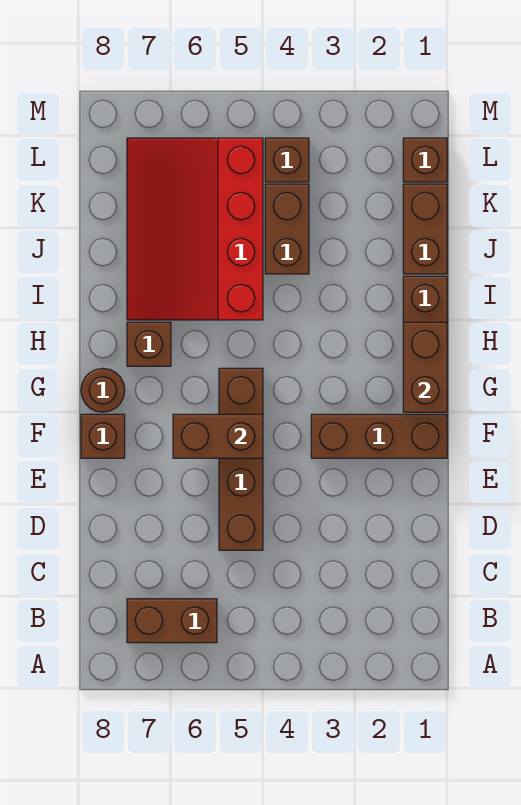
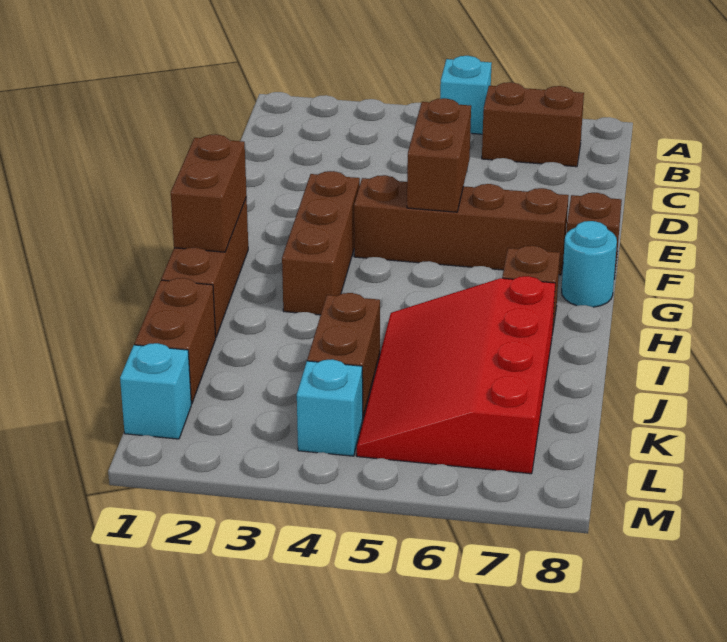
none -> cyan 1x1 brick [440,56,492,134]
brown 1x4 brick [219,368,263,550] -> brown 1x4 brick turned to [354,175,569,275]
brown 1x3 brick [311,414,447,458] -> brown 1x3 brick turned to [282,171,360,315]
brown 1x2 brick [173,414,263,458] -> brown 1x2 brick turned to [407,98,471,212]
brown 1x1 round brick [81,368,125,412] -> cyan 1x1 round brick [562,221,617,307]
red 3x4 slope [127,138,263,320] -> red 3x4 slope turned to [357,276,555,474]
brown 1x1 brick [403,138,447,182] -> cyan 1x1 brick [120,343,191,439]
brown 1x1 brick [265,138,309,182] -> cyan 1x1 brick [297,359,363,456]

